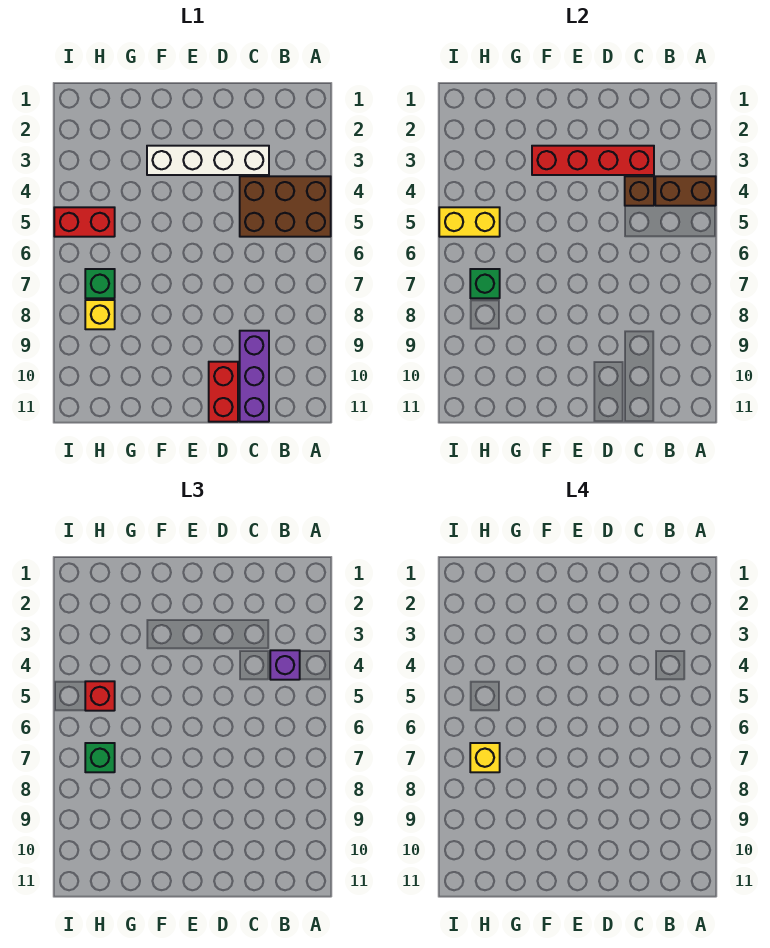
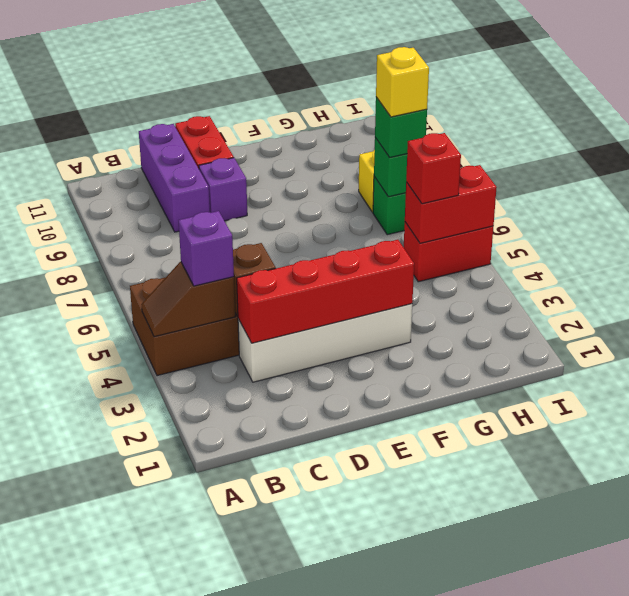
brown 1x2 brick [655,176,716,206] -> brown 1x2 slope [141,262,235,337]
none -> purple 1x1 brick [199,158,247,221]
yellow 1x2 brick [439,207,500,237] -> red 1x2 brick [405,165,497,243]

